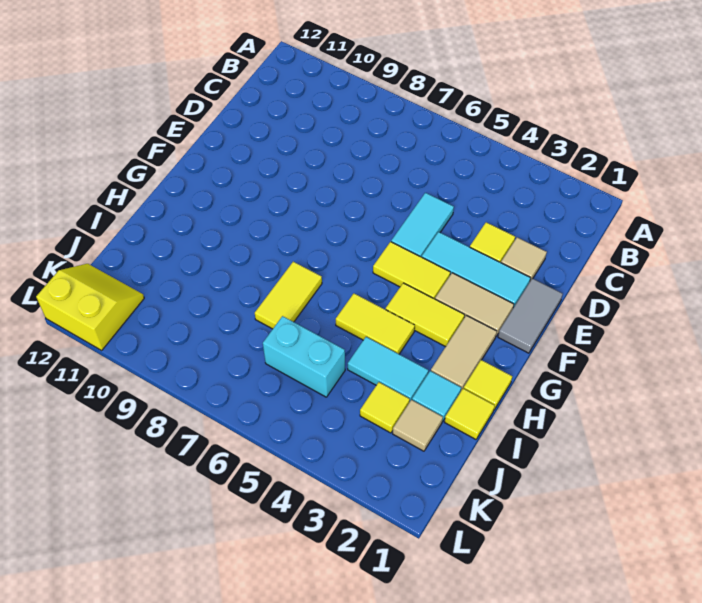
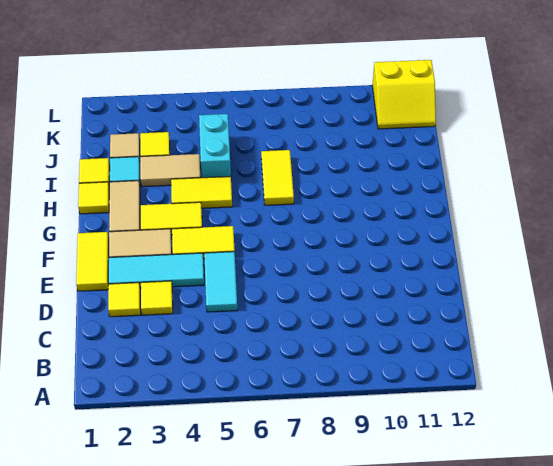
tan 1x1 tile [501,237,547,281] -> yellow 1x1 tile [108,283,140,317]
grey 1x2 tile [498,278,563,353] -> yellow 1x2 tile [76,232,109,291]
cyan 1x2 tile [348,337,428,402] -> tan 1x2 tile [140,154,201,187]
cyan 1x2 brick [263,316,345,397] -> cyan 1x2 brick turned to [199,114,231,178]

